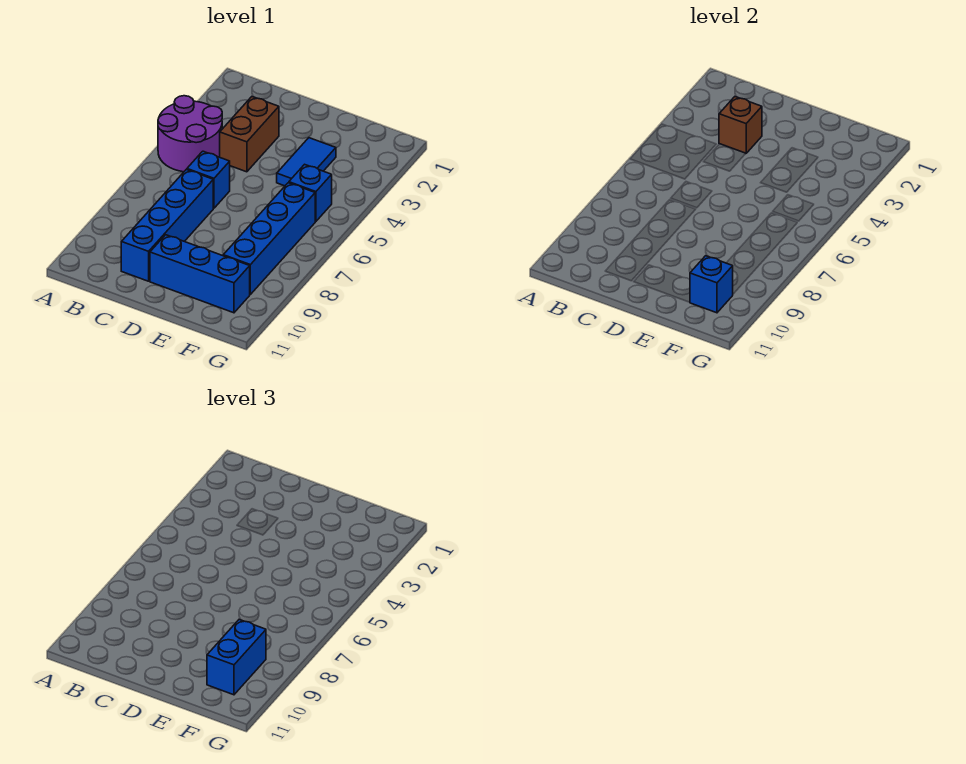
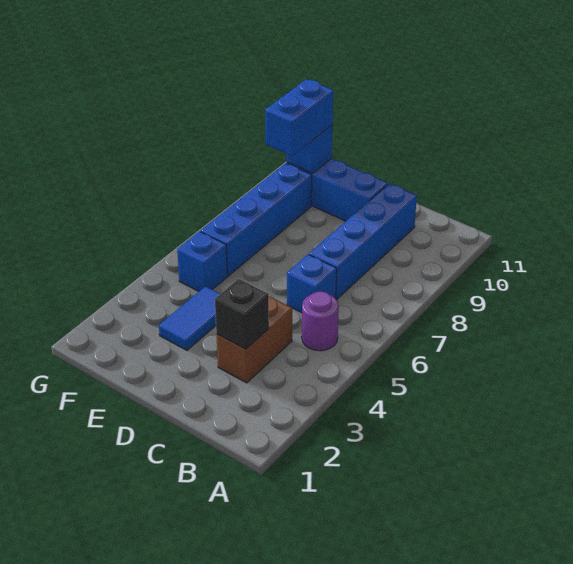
purple 2x2 round brick [158,96,222,172] -> purple 1x1 round brick [302,291,339,351]
brown 1x1 brick [719,97,762,153] -> black 1x1 brick [215,279,269,349]

